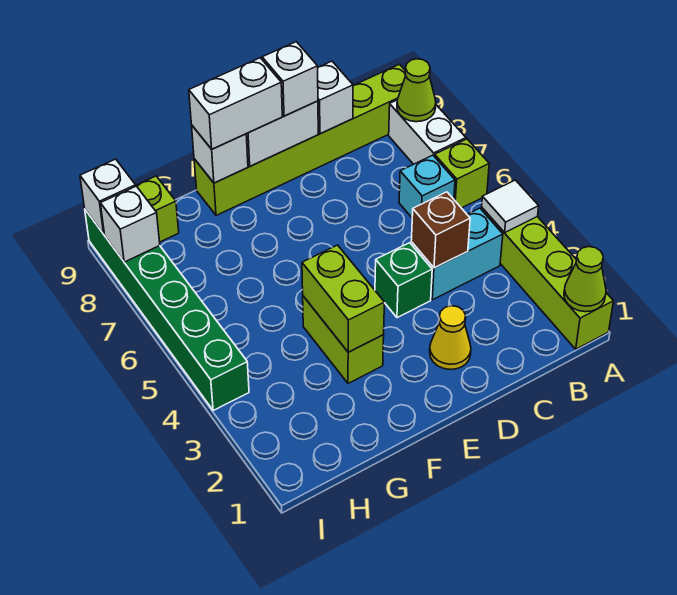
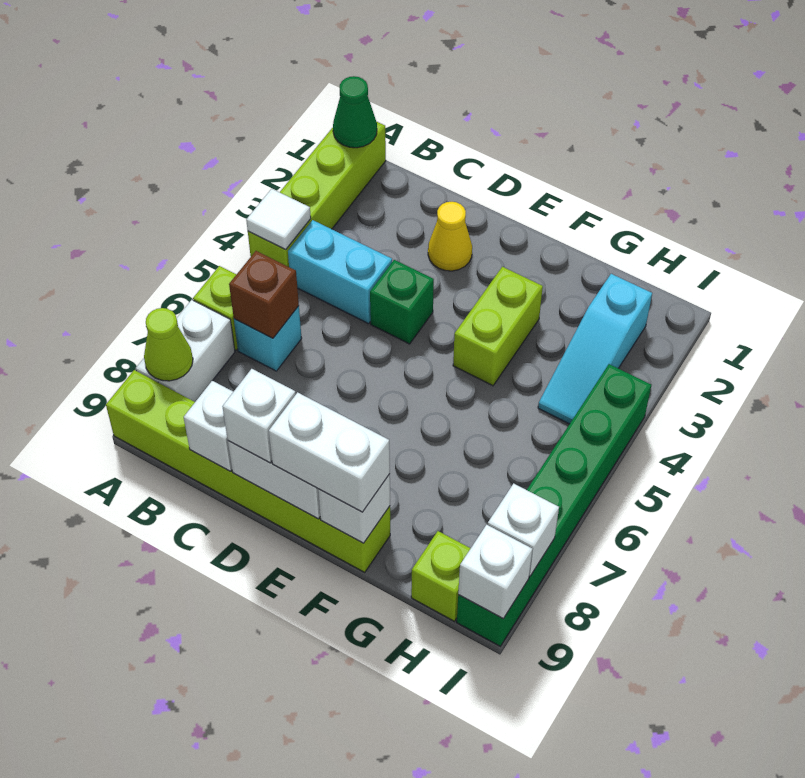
lime 1x1 cone [564,247,606,312] -> green 1x1 cone [333,76,377,148]
brown 1x1 brick [411,192,470,268] -> brown 1x1 brick moved to [229,251,299,338]
lime 1x2 brick [302,245,384,352] -> none
none -> cyan 1x3 slope [538,274,652,424]

